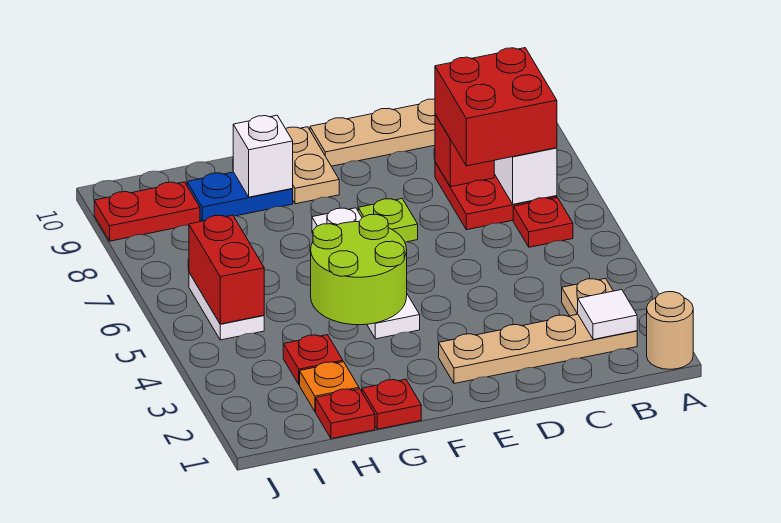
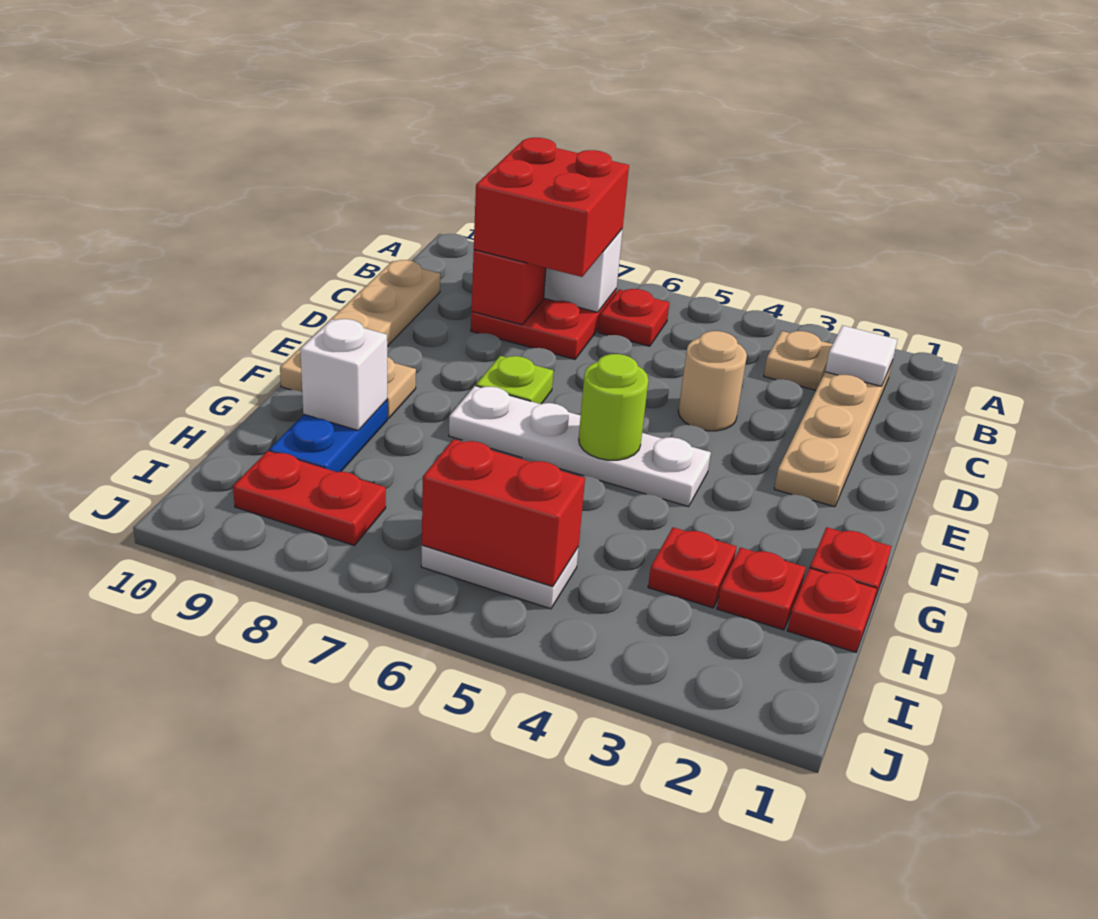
tan 1x1 round brick [647,292,693,369] -> tan 1x1 round brick moved to [678,331,747,431]
lime 2x2 round brick [311,214,407,325] -> lime 1x1 round brick [579,354,648,460]
orange 1x1 plate [300,362,359,412] -> red 1x1 plate [717,547,806,630]
red 1x2 plate [94,182,200,241] -> red 1x2 plate turned to [233,451,386,546]

